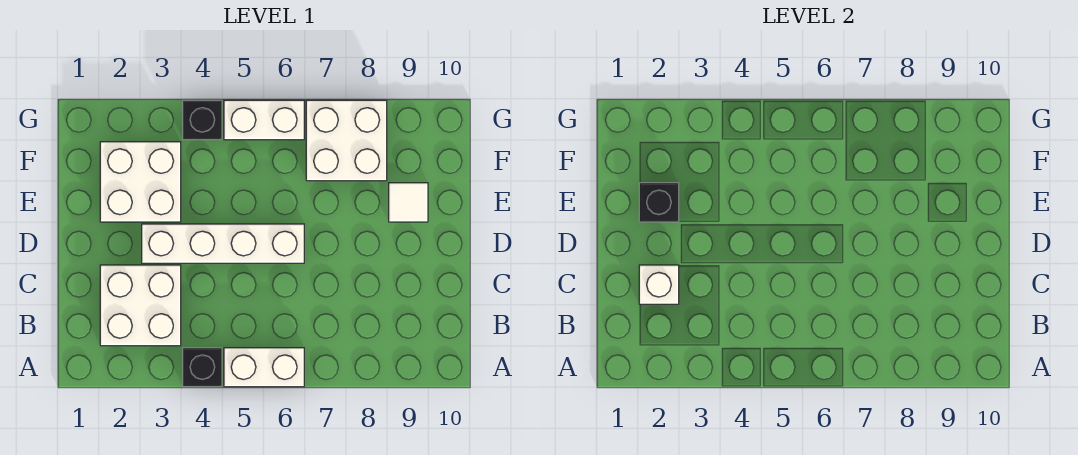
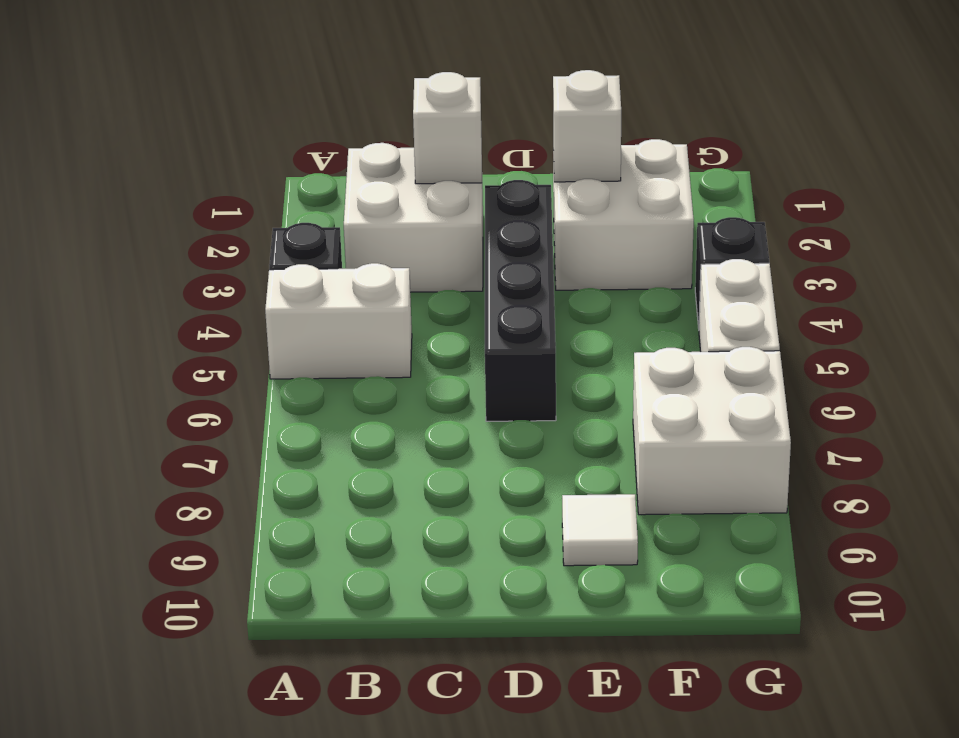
white 1x2 brick [224,348,304,387] -> white 1x2 brick turned to [265,263,412,379]
white 1x4 brick [142,224,304,263] -> black 1x4 brick [485,180,556,421]
black 1x1 brick [639,183,679,222] -> white 1x1 brick [553,70,621,182]

